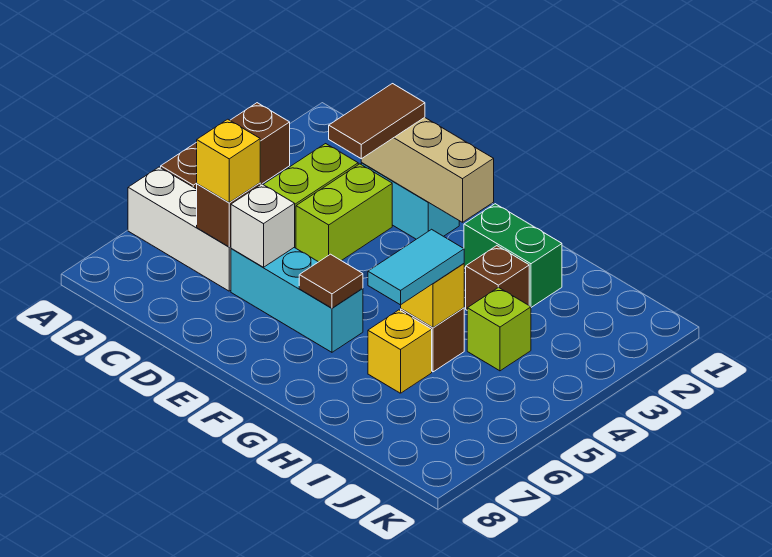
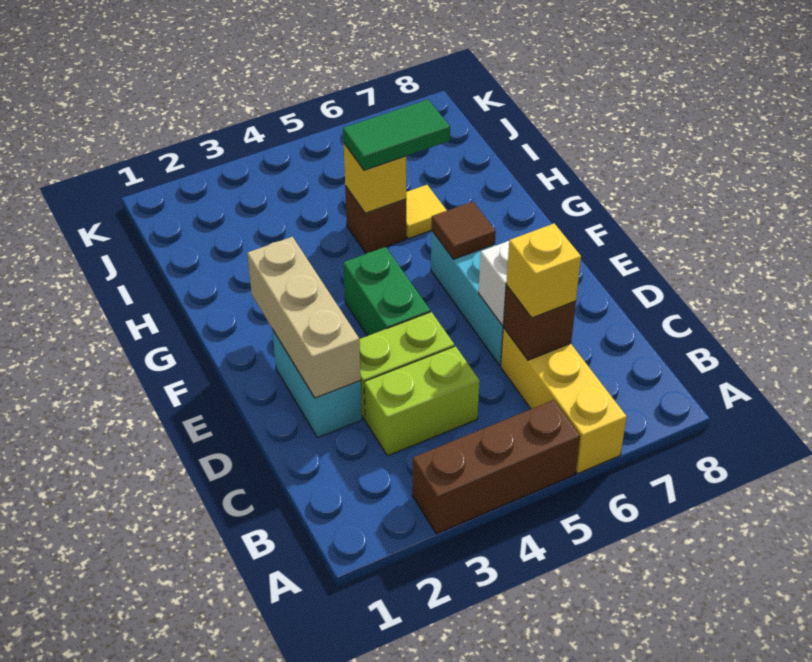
white 1x3 brick [128,167,231,291] -> yellow 1x3 brick [501,328,627,473]
brown 1x2 tile [329,84,425,159] -> none
green 1x2 brick [464,204,562,307] -> green 1x2 brick moved to [343,247,430,336]
brown 1x1 brick [466,246,529,310] -> none
cyan 1x2 tile [368,229,464,305] -> green 1x2 tile [343,99,450,170]
yellow 1x1 brick [368,310,432,393] -> yellow 1x1 tile [406,185,447,239]
lime 1x1 brick [467,287,531,371] -> none

